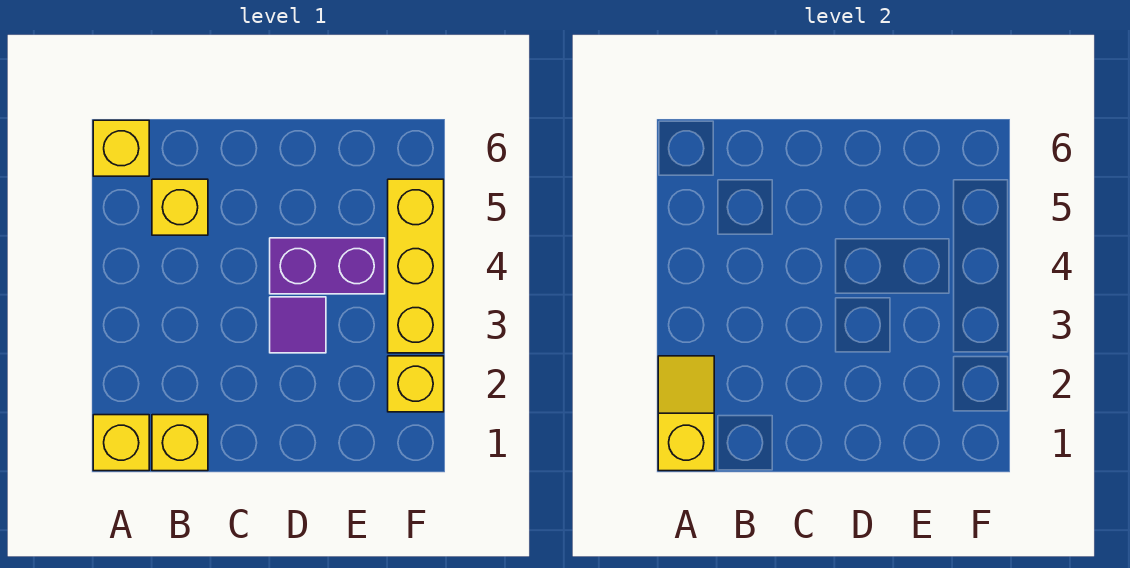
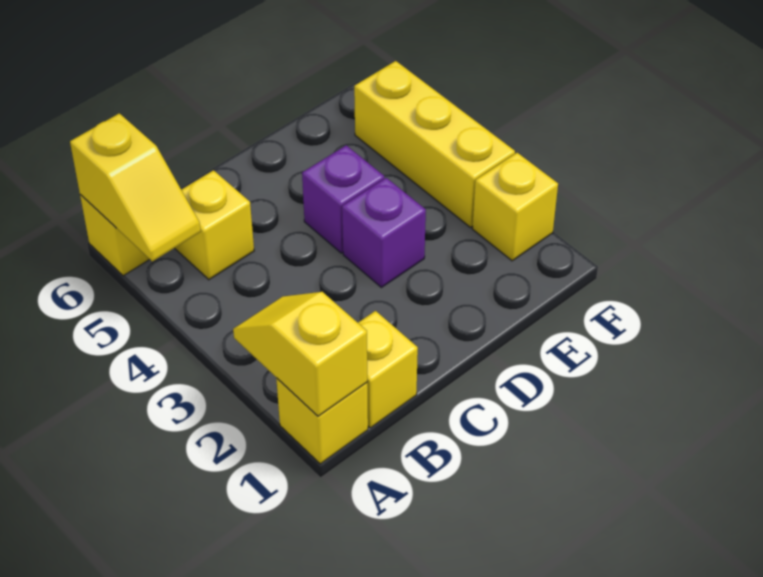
none -> yellow 1x2 slope [70,113,201,262]
purple 1x1 tile [270,297,326,353] -> purple 1x1 brick [342,178,426,287]
purple 1x2 brick [270,238,385,294] -> purple 1x1 brick [302,145,384,253]

